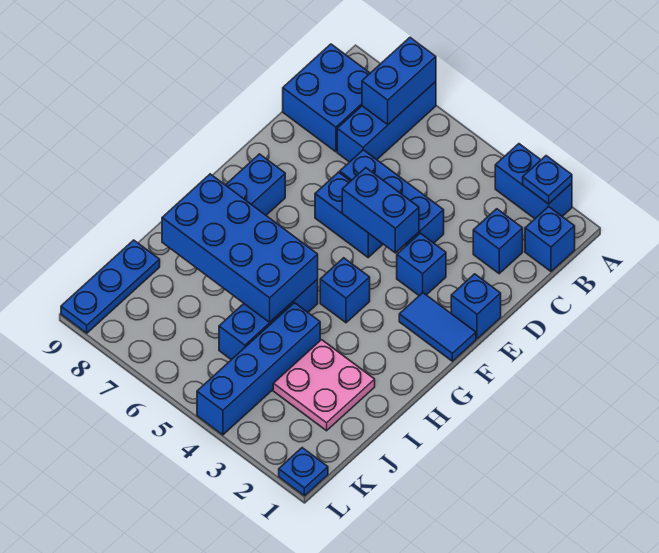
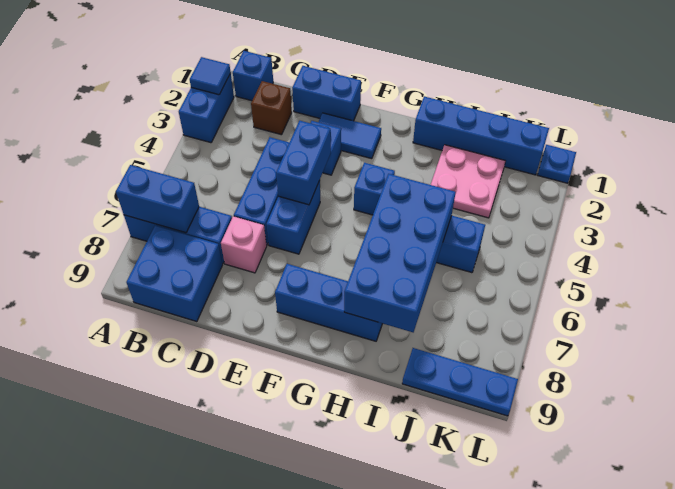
blue 1x1 plate [523,156,572,204] -> blue 1x1 tile [190,57,231,95]
blue 1x1 brick [473,209,523,274] -> brown 1x1 brick [251,81,292,135]
none -> pink 1x1 brick [221,216,267,273]
blue 1x1 brick [451,274,501,339] -> blue 1x2 brick [292,66,361,121]
blue 1x2 tile [399,293,476,361] -> blue 1x2 tile turned to [319,113,381,159]
blue 1x4 brick [197,303,320,435] -> blue 1x4 brick moved to [413,96,549,175]

